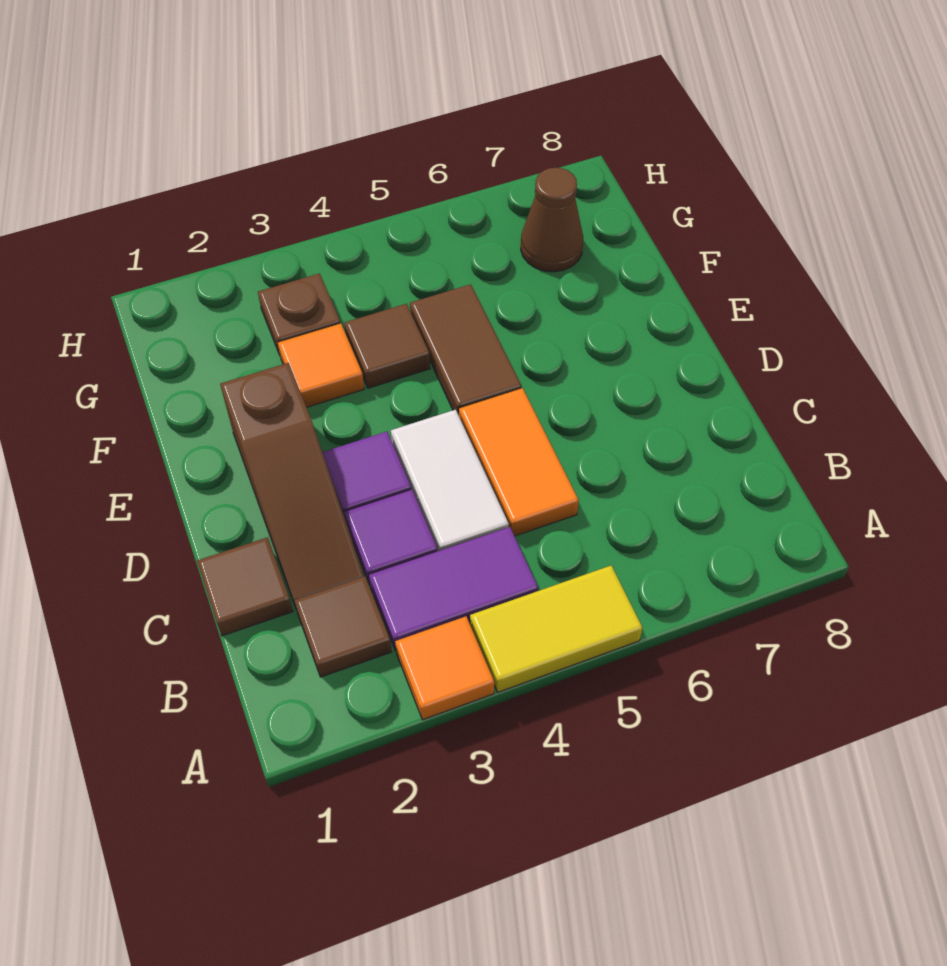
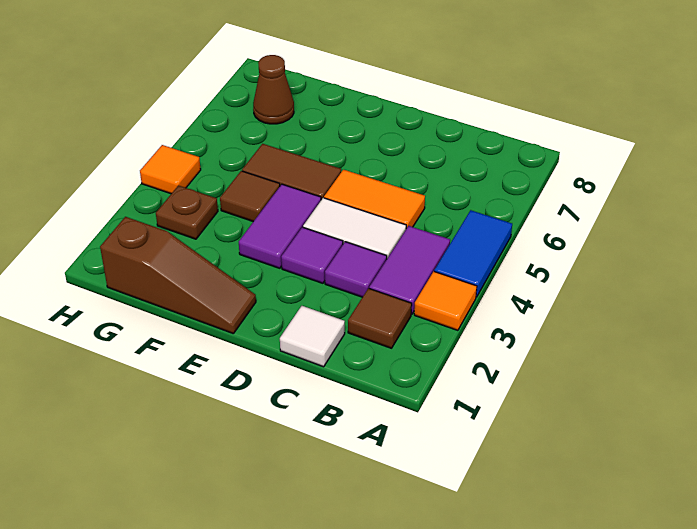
yellow 1x2 tile [470,566,643,692] -> blue 1x2 tile [434,210,512,297]
brown 1x1 tile [197,537,293,636] -> white 1x1 tile [280,306,345,367]
brown 1x3 slope [220,363,364,610] -> brown 1x3 slope moved to [100,217,256,334]
none -> purple 1x2 tile [239,184,321,268]
orange 1x1 tile [278,323,364,407] -> orange 1x1 tile moved to [140,145,201,194]

